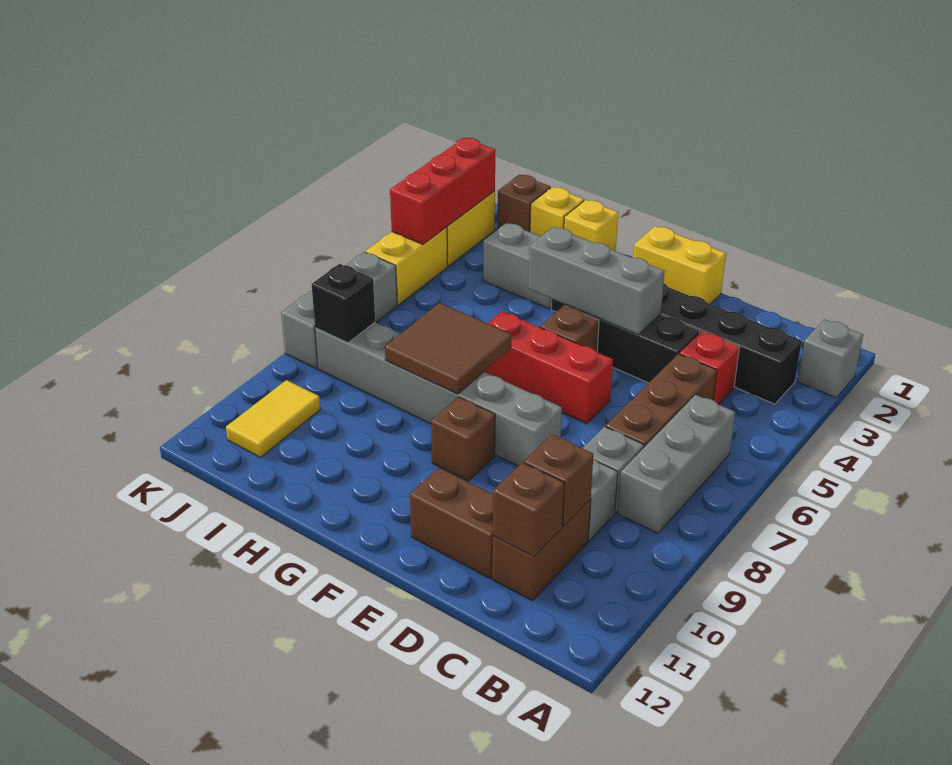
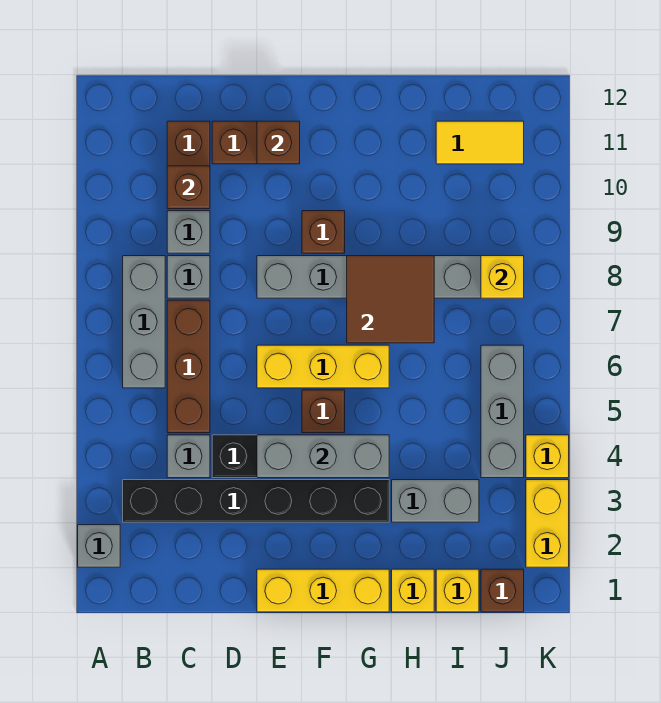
red 1x1 brick [680,331,739,404] -> grey 1x1 brick [167,435,210,478]
brown 1x1 brick [493,462,564,557] -> brown 1x1 brick moved to [257,121,300,164]
yellow 1x2 brick [633,226,726,304] -> yellow 1x3 brick [257,569,389,612]
red 1x3 brick [484,311,613,424] -> yellow 1x3 brick [257,345,389,388]
black 1x1 brick [312,264,375,343] -> yellow 1x1 brick [481,256,524,298]
yellow 1x2 tile [226,380,320,457] -> yellow 1x2 tile turned to [436,121,524,164]
red 1x3 brick [390,138,495,244] -> none
yellow 1x2 brick [365,227,448,305] -> yellow 1x1 brick [526,435,569,478]
grey 1x3 brick [281,252,397,369] -> grey 1x3 brick moved to [481,345,524,478]

